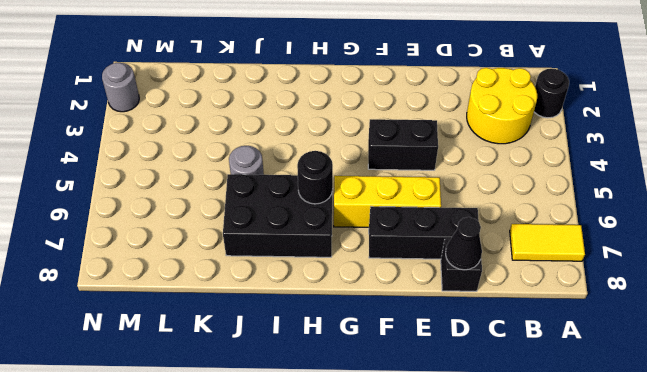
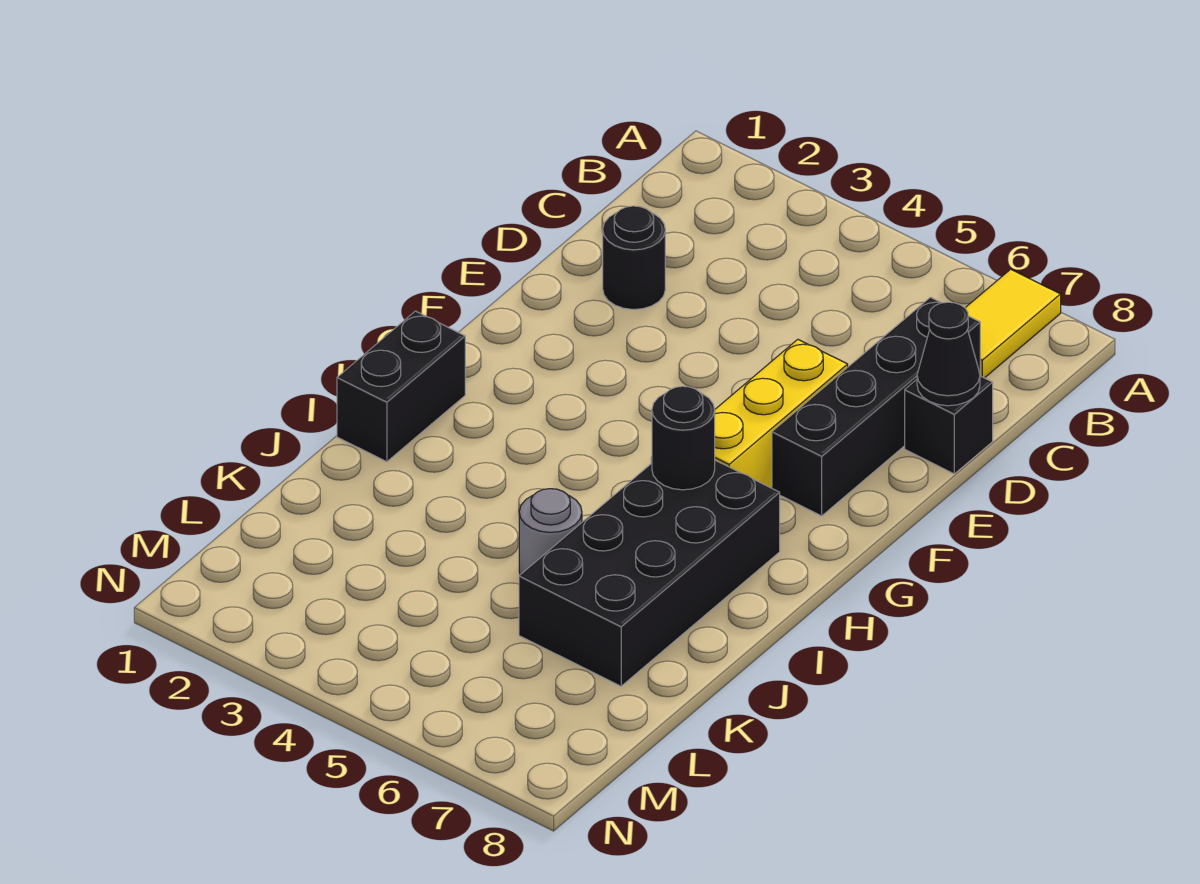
black 1x1 round brick [534,69,569,118] -> black 1x1 round brick moved to [603,206,665,309]
yellow 2x2 round brick [467,68,537,144] -> none
black 1x3 brick [369,206,480,259] -> black 1x4 brick [772,297,980,516]
black 1x2 brick [368,119,438,170] -> black 1x2 brick moved to [337,311,465,462]
black 2x3 brick [223,174,333,257] -> black 2x4 brick [519,460,780,686]
grey 1x1 round brick [102,63,139,112] -> none

